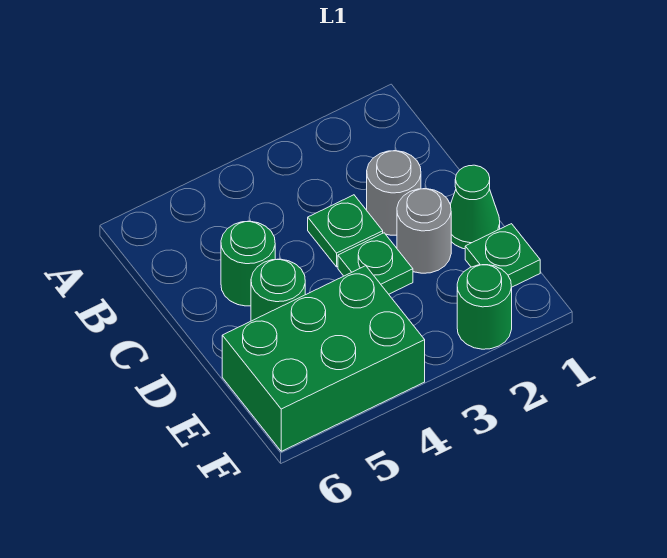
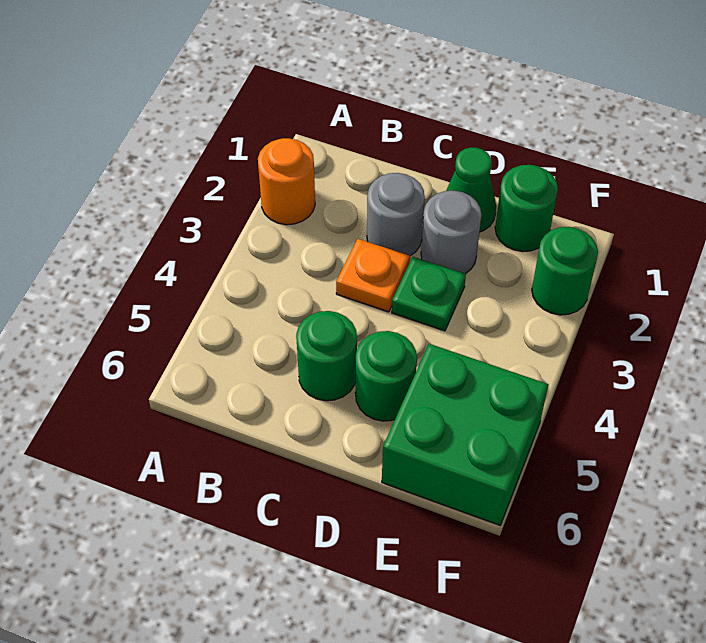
none -> orange 1x1 round brick [258,138,315,225]
green 1x1 plate [308,195,383,267] -> orange 1x1 plate [336,239,410,312]
green 1x1 plate [465,224,540,287] -> green 1x1 round brick [495,165,558,252]
green 2x3 brick [222,266,425,451] -> green 2x2 brick [382,344,548,525]

